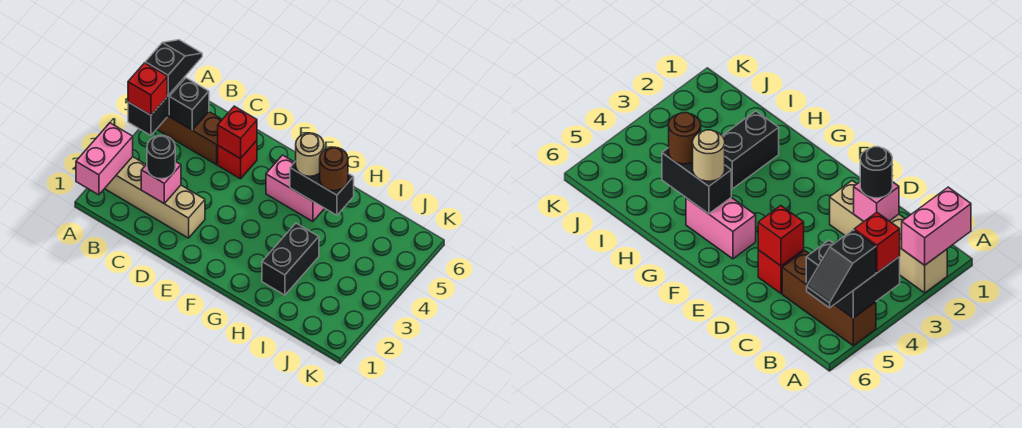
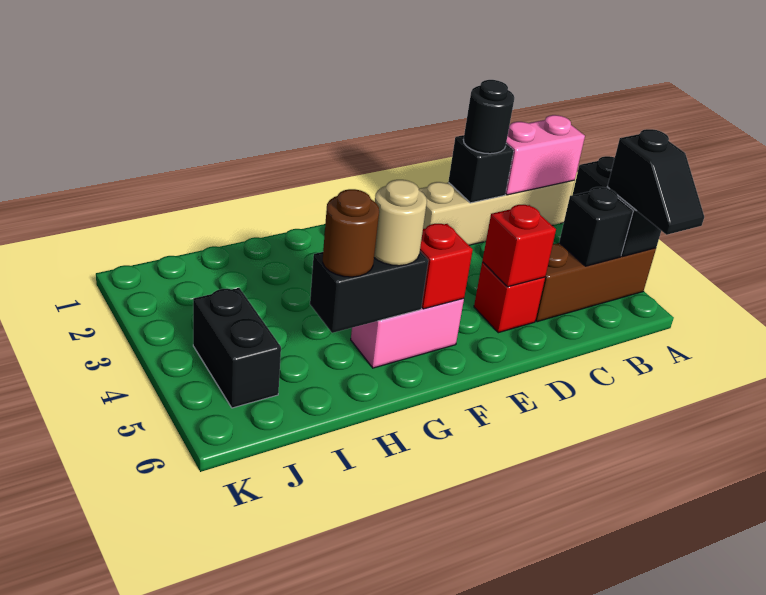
pink 1x2 brick [76,123,133,195] -> pink 1x2 brick turned to [505,115,585,195]
red 1x1 brick [128,63,167,115] -> red 1x1 brick moved to [420,224,473,309]
pink 1x1 brick [141,162,181,204] -> black 1x1 brick [448,135,514,203]
black 1x2 brick [262,223,319,295] -> black 1x2 brick moved to [193,288,281,408]

